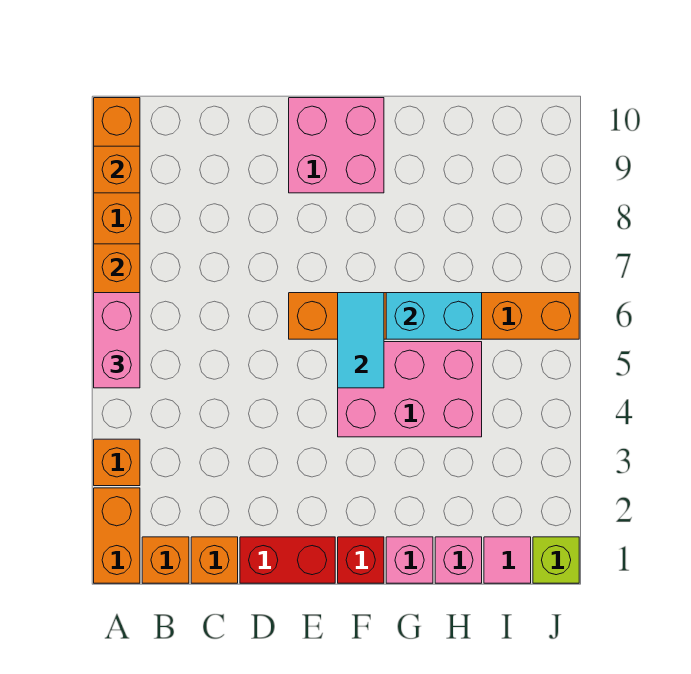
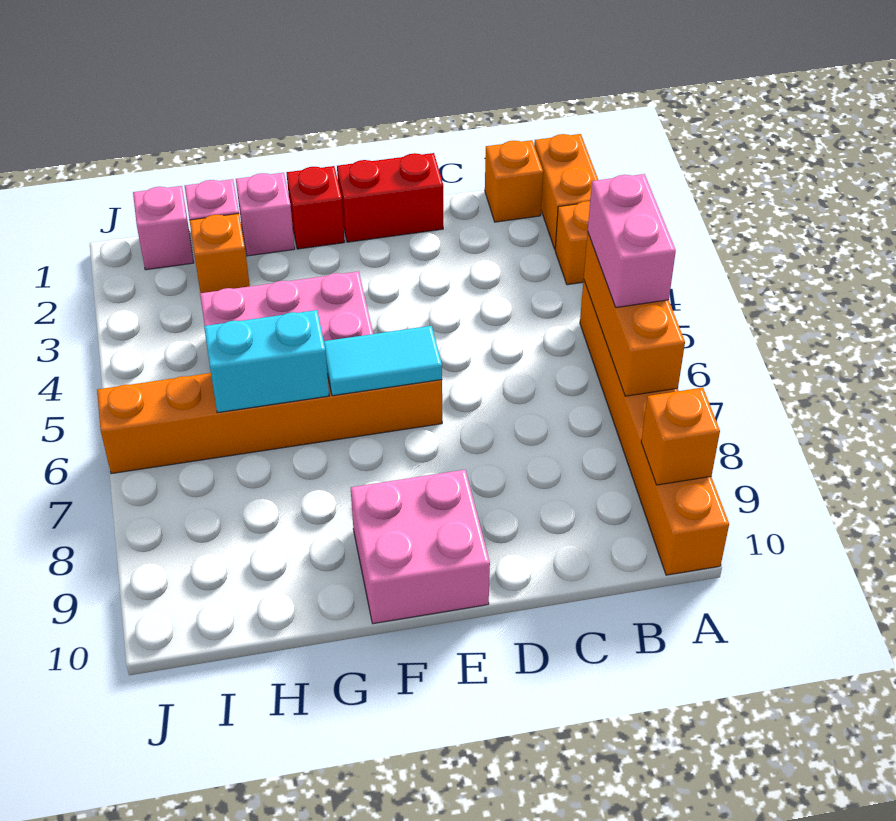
orange 1x1 brick [191,537,238,583] -> orange 1x1 brick moved to [190,214,250,293]
cyan 1x2 tile [338,293,384,388] -> cyan 1x2 tile turned to [324,326,442,396]
pink 1x1 tile [484,537,531,583] -> pink 1x1 brick [133,186,194,270]
lime 1x1 brick [533,537,579,583] -> none

